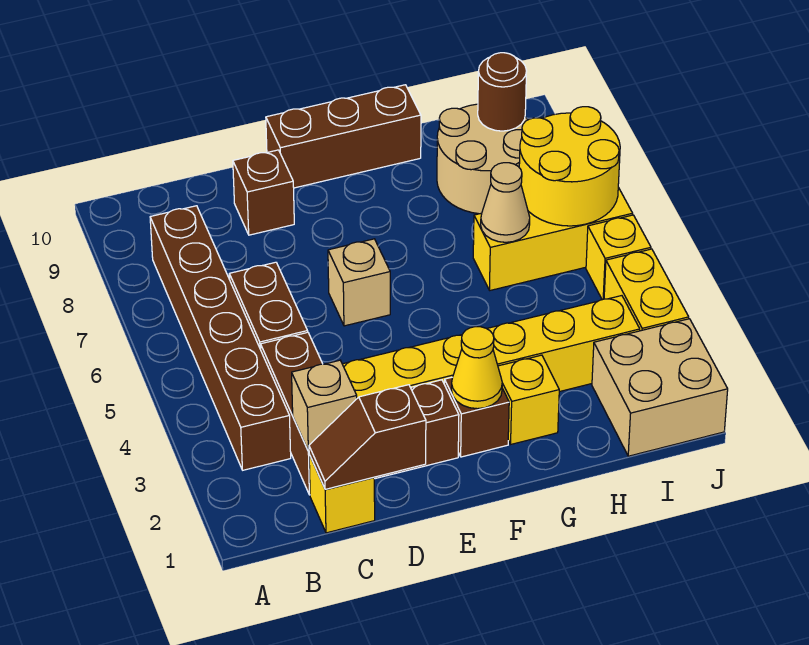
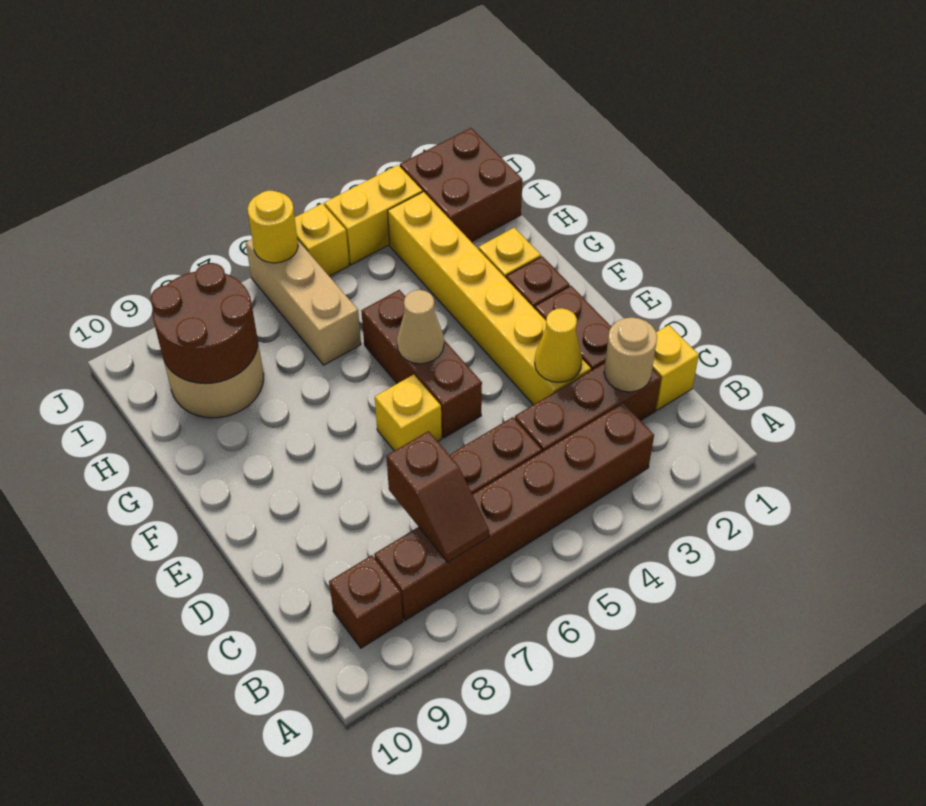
brown 1x2 slope [309,385,426,489] -> brown 1x2 slope moved to [386,431,489,562]
tan 1x1 brick [292,360,357,452] -> tan 1x1 round brick [604,317,657,392]
brown 1x1 brick [233,150,294,235] -> brown 1x1 brick moved to [329,555,403,648]
tan 1x1 brick [328,239,390,326] -> yellow 1x1 brick [375,375,442,451]
brown 1x3 brick [266,85,421,188] -> brown 1x3 brick moved to [361,290,482,438]
yellow 1x1 cone [451,327,502,409] -> yellow 1x1 cone moved to [535,308,582,382]
yellow 1x3 brick [473,187,633,290] -> tan 1x3 brick [246,239,361,365]
tan 1x1 cone [481,163,530,242] -> tan 1x1 cone moved to [397,290,444,364]
tan 2x2 brick [592,319,728,456] -> brown 2x2 brick [400,128,522,242]
yellow 2x2 round brick [519,107,620,226] -> yellow 1x1 round brick [248,191,298,263]
brown 1x1 round brick [478,53,527,131] -> brown 2x2 round brick [151,263,258,384]

